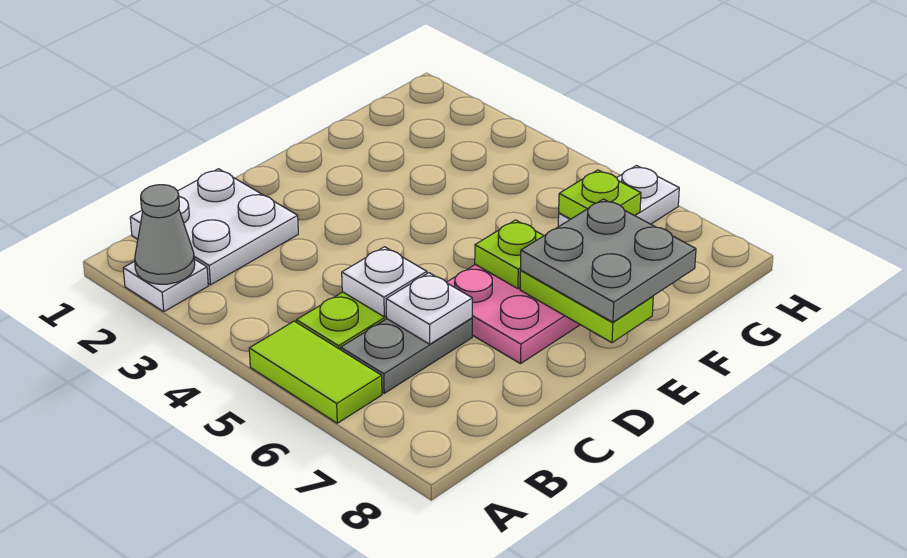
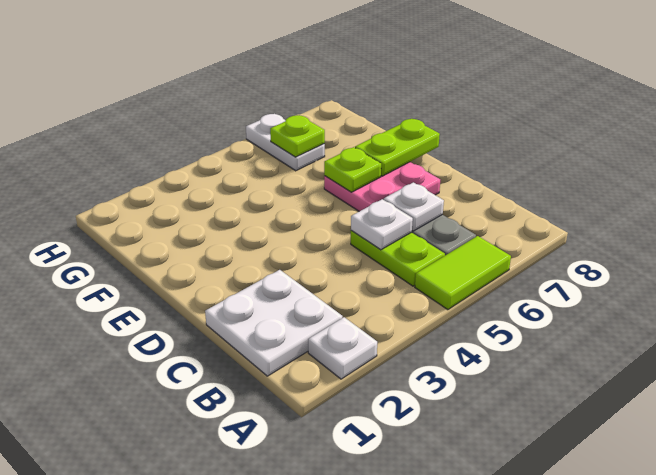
grey 1x1 cone [135,185,195,284] -> none
grey 2x2 plate [521,199,696,322] -> none

